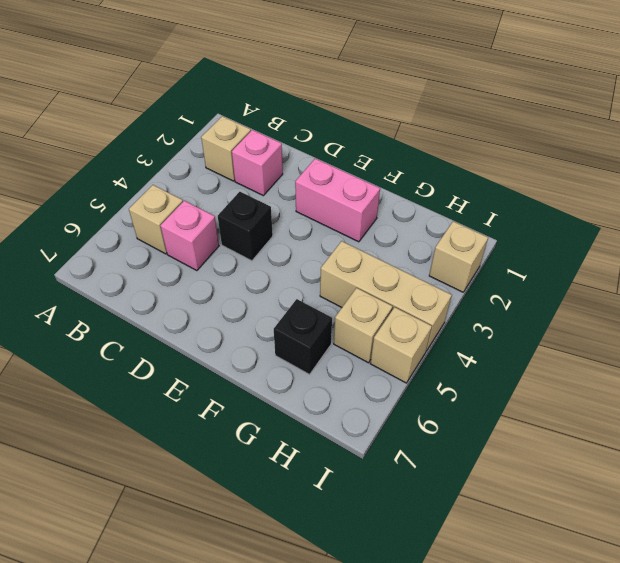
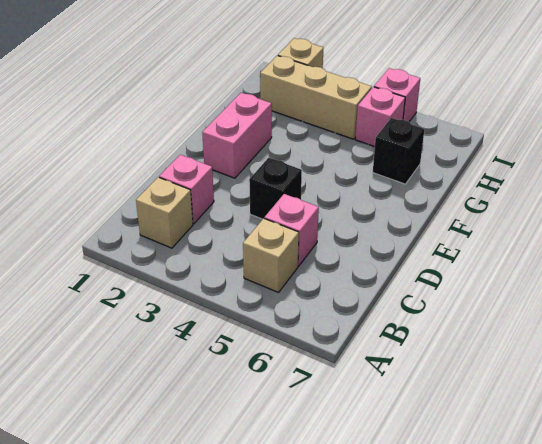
tan 1x3 brick [320,241,452,351] -> tan 1x3 brick turned to [260,56,372,139]
tan 1x1 brick [334,288,393,363] -> pink 1x1 brick [355,87,405,147]
tan 1x1 brick [370,307,432,383] -> pink 1x1 brick [374,68,420,122]

